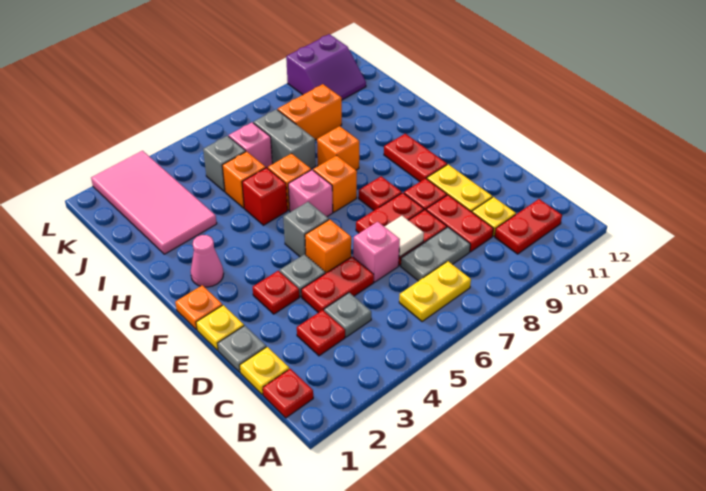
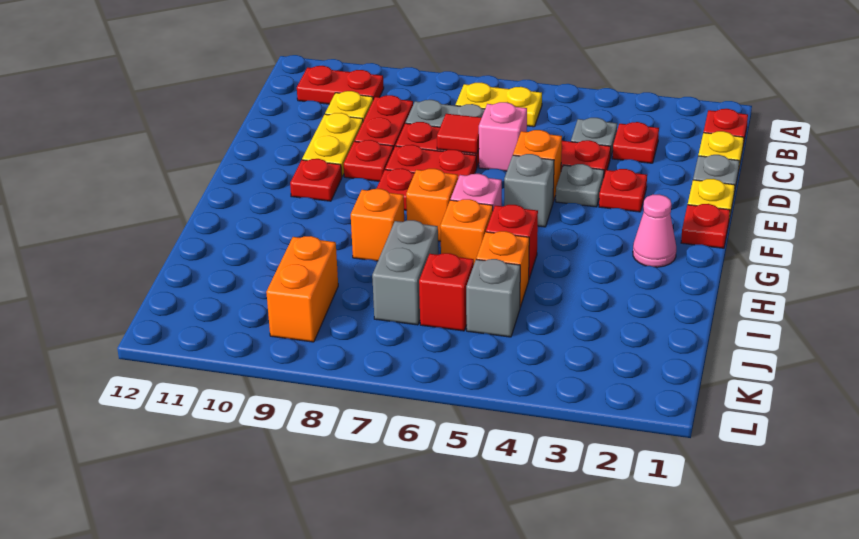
white 1x1 tile [384,216,424,257] -> red 1x1 tile [437,114,481,154]
orange 1x1 plate [175,285,222,329] -> red 1x1 plate [681,204,730,248]
red 1x2 plate [384,134,447,182] -> red 1x1 plate [290,159,342,201]
pink 2x4 tile [91,151,217,254] -> none
pink 1x1 brick [229,122,272,168] -> red 1x1 brick [419,253,474,331]
orange 1x2 brick [278,84,342,140] -> orange 1x2 brick turned to [266,236,338,342]
purple 2x2 slope [286,34,366,100] -> none

